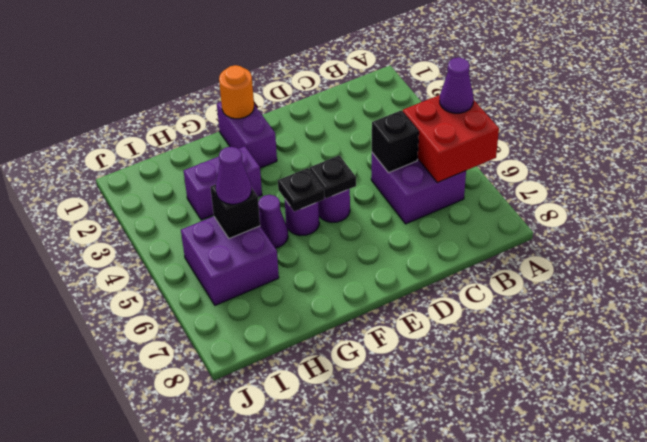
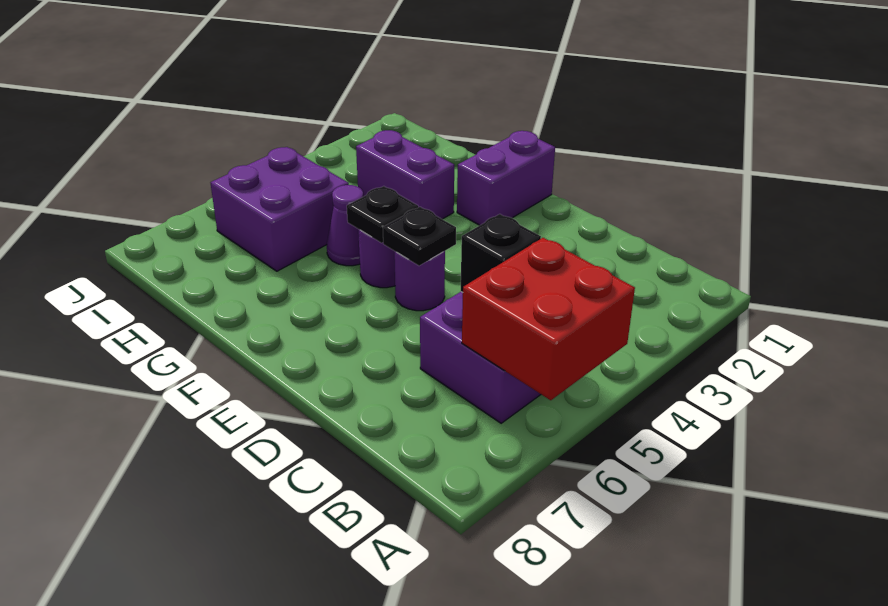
purple 1x1 cone [440,57,474,113] -> none
orange 1x1 round brick [219,65,254,119] -> none
black 1x1 brick [210,185,260,239] -> none
purple 1x1 cone [216,147,251,204] -> none

